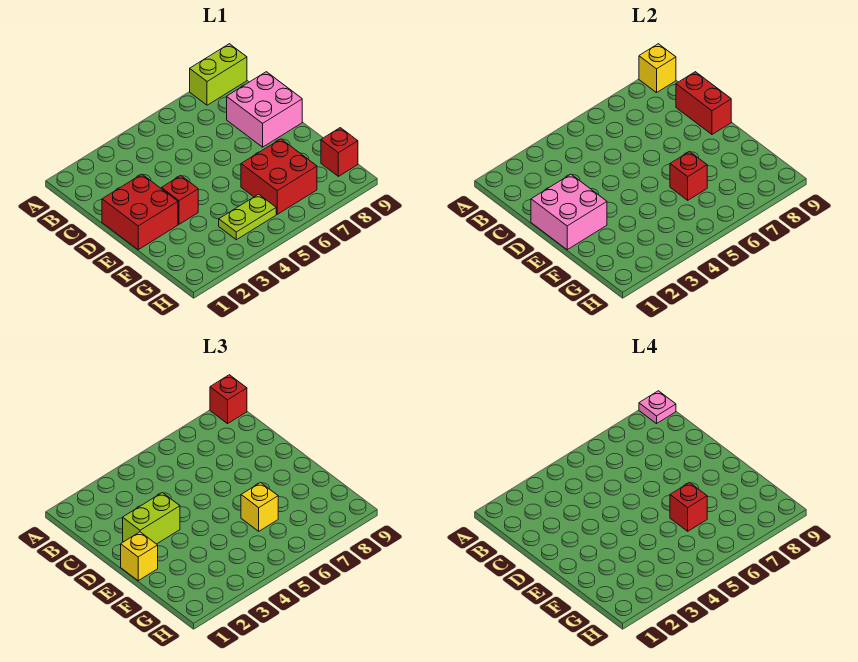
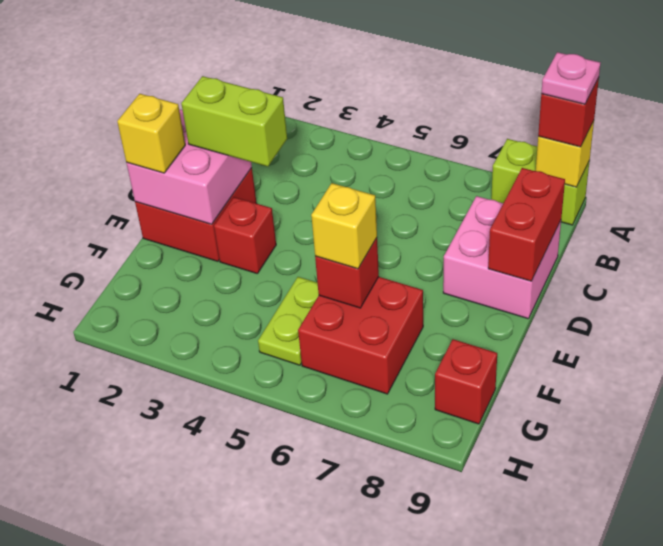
red 1x1 brick [670,483,707,531] -> none
lime 1x2 plate [219,194,276,240] -> lime 1x2 plate turned to [258,277,319,365]

